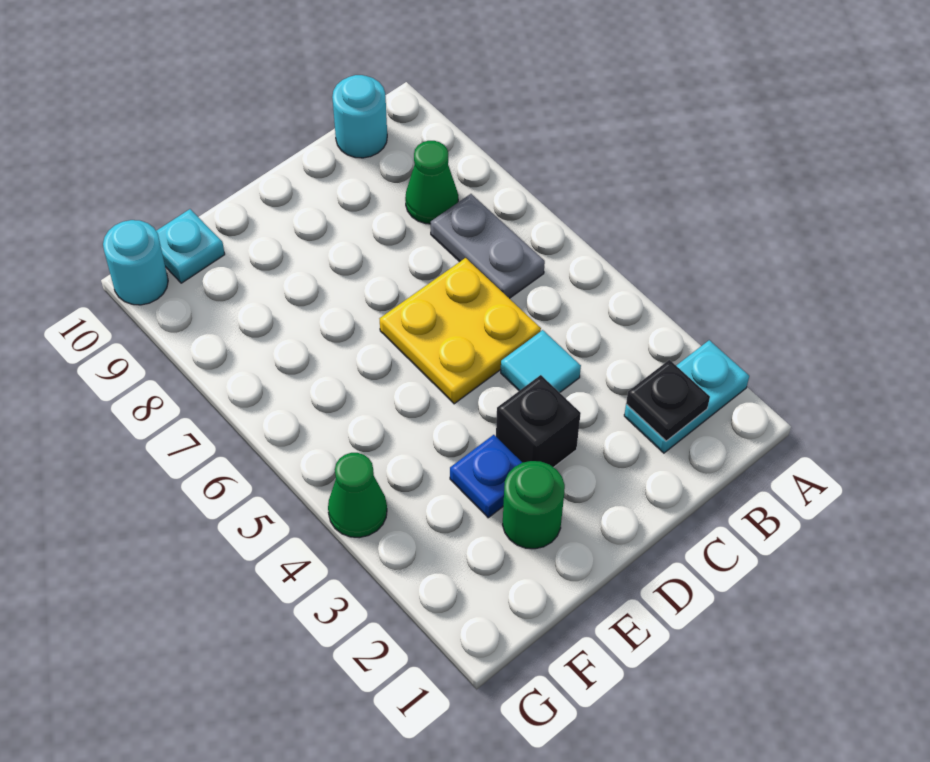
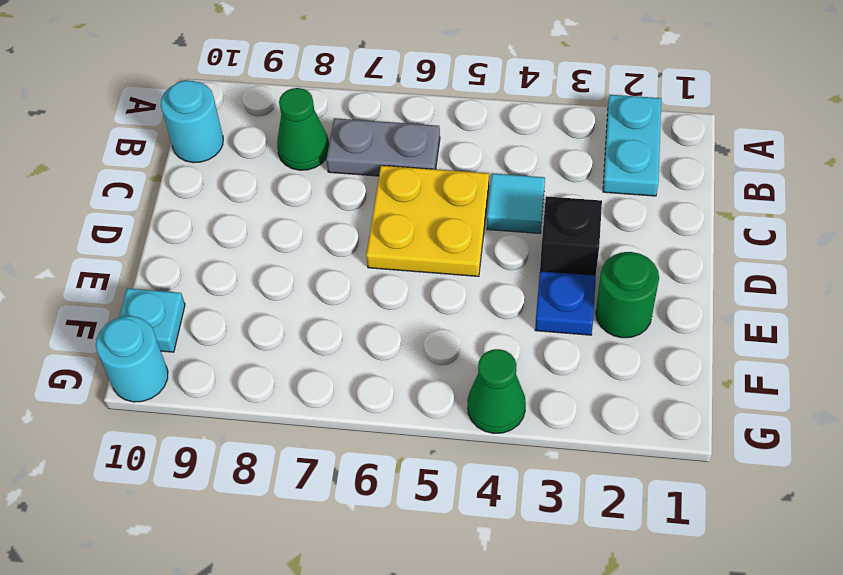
black 1x1 plate [626,360,710,441] -> none

